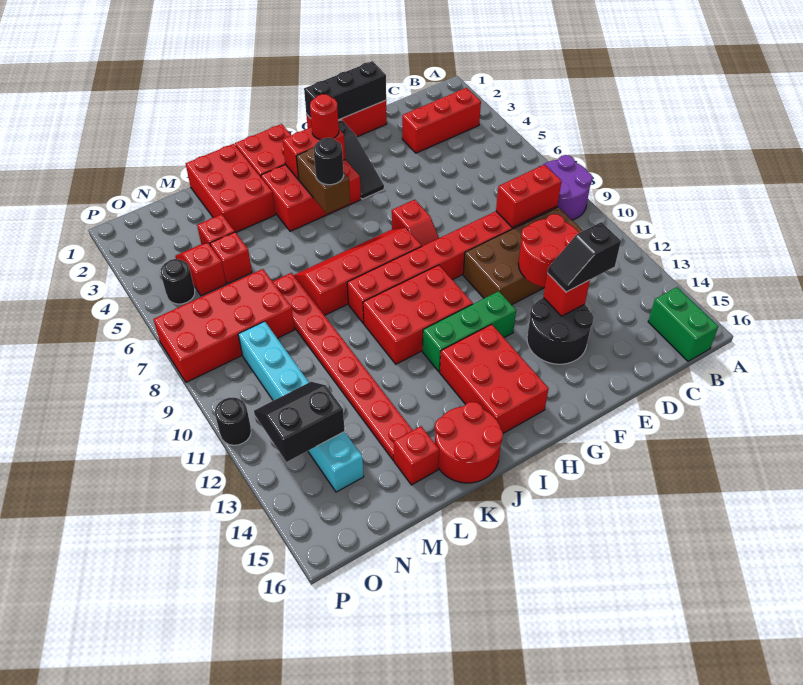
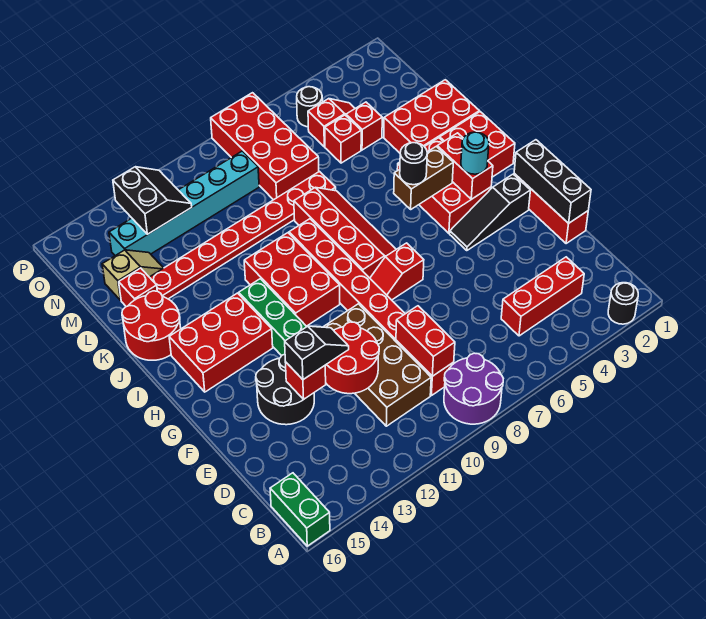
red 1x3 brick [402,88,481,153] -> red 1x3 brick turned to [501,257,584,336]
green 1x2 brick [648,287,718,361] -> green 1x2 brick turned to [270,473,330,546]
black 1x2 slope [547,222,621,292] -> black 1x2 slope turned to [285,326,349,380]
red 1x1 round brick [310,94,339,140] -> cyan 1x1 round brick [461,132,489,174]
none -> tan 1x2 slope [102,250,163,300]
black 1x1 round brick [215,397,251,445] -> black 1x1 round brick moved to [608,283,638,324]

